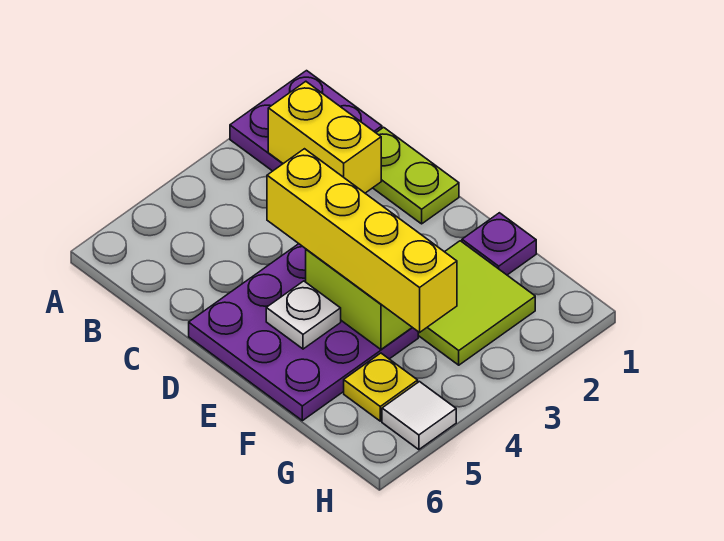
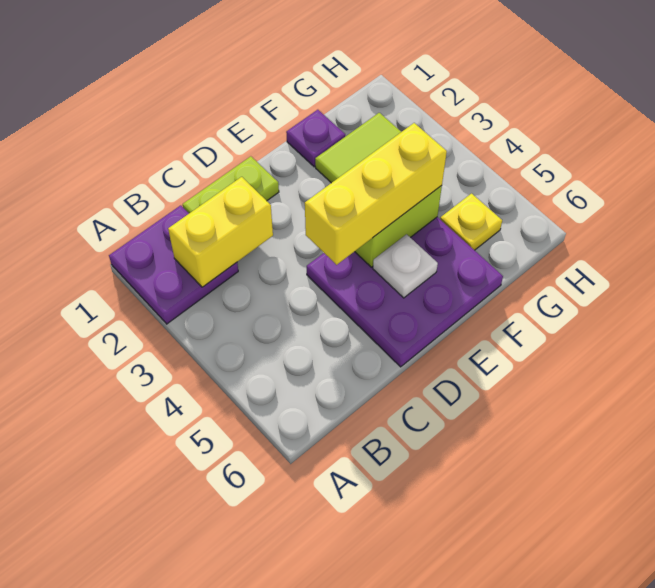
yellow 1x4 brick [267,149,457,332] -> yellow 1x3 brick [305,123,447,265]
white 1x1 tile [382,382,456,450] -> none

